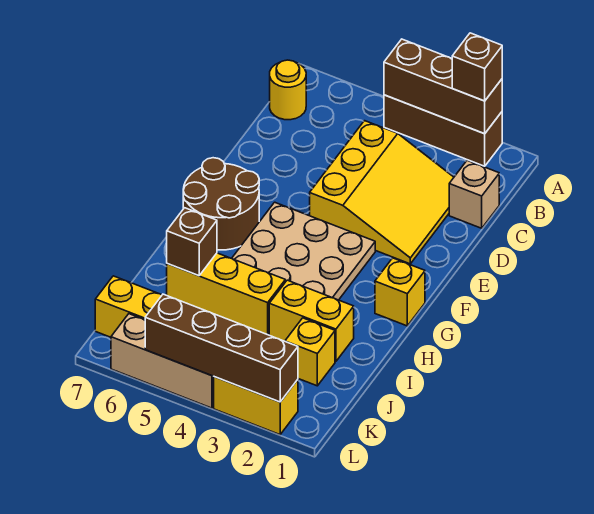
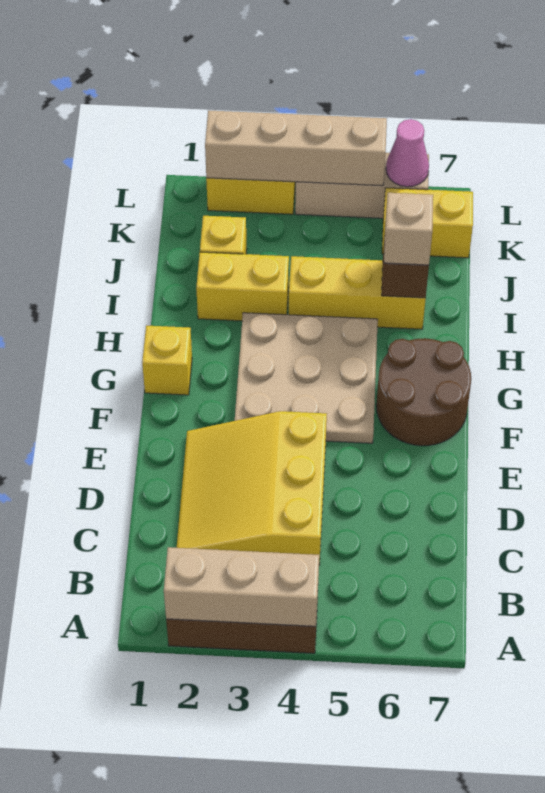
brown 1x3 brick [384,39,502,134] -> tan 1x3 brick [164,547,319,626]
brown 1x1 brick [452,33,502,101] -> none
yellow 1x1 round brick [270,60,306,120] -> none
tan 1x1 brick [449,161,499,228] -> tan 1x1 brick moved to [384,193,433,265]
brown 1x4 brick [145,294,298,402] -> tan 1x4 brick [205,110,387,186]
none -> pink 1x1 cone [386,119,429,187]

